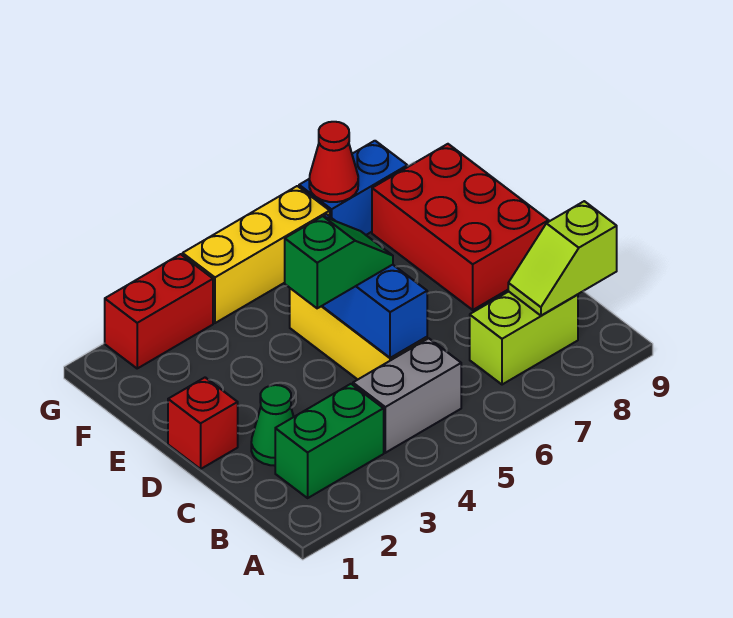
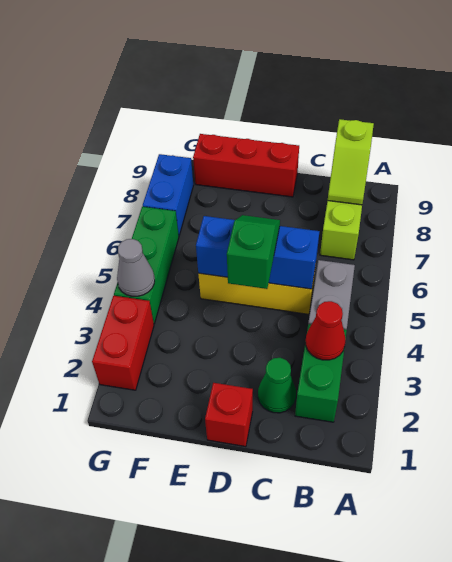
red 2x3 brick [372,144,549,310] -> red 1x3 brick [193,134,299,197]
yellow 1x3 brick [183,186,330,323] -> green 1x3 brick [114,207,179,324]
none -> grey 1x1 cone [117,239,155,296]
red 1x1 cone [309,122,358,202] -> red 1x1 cone moved to [306,301,345,360]

